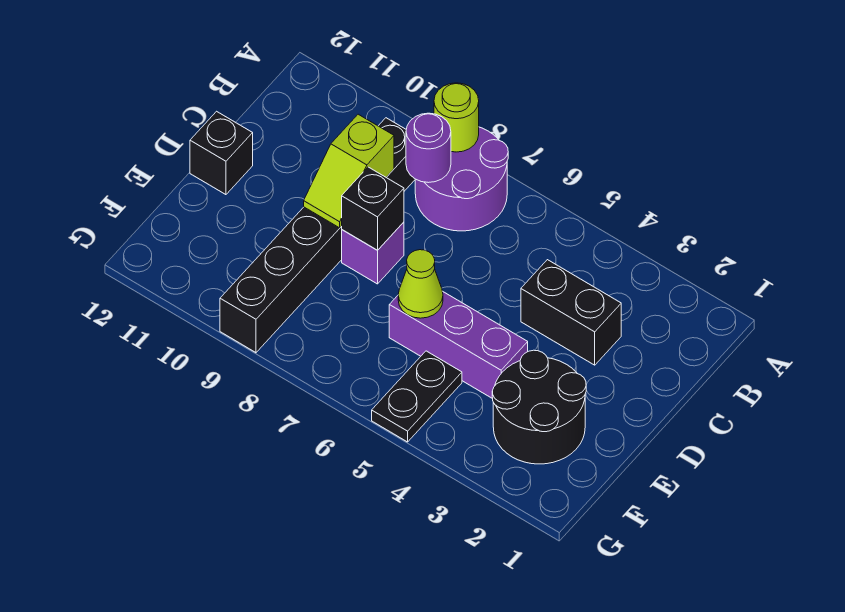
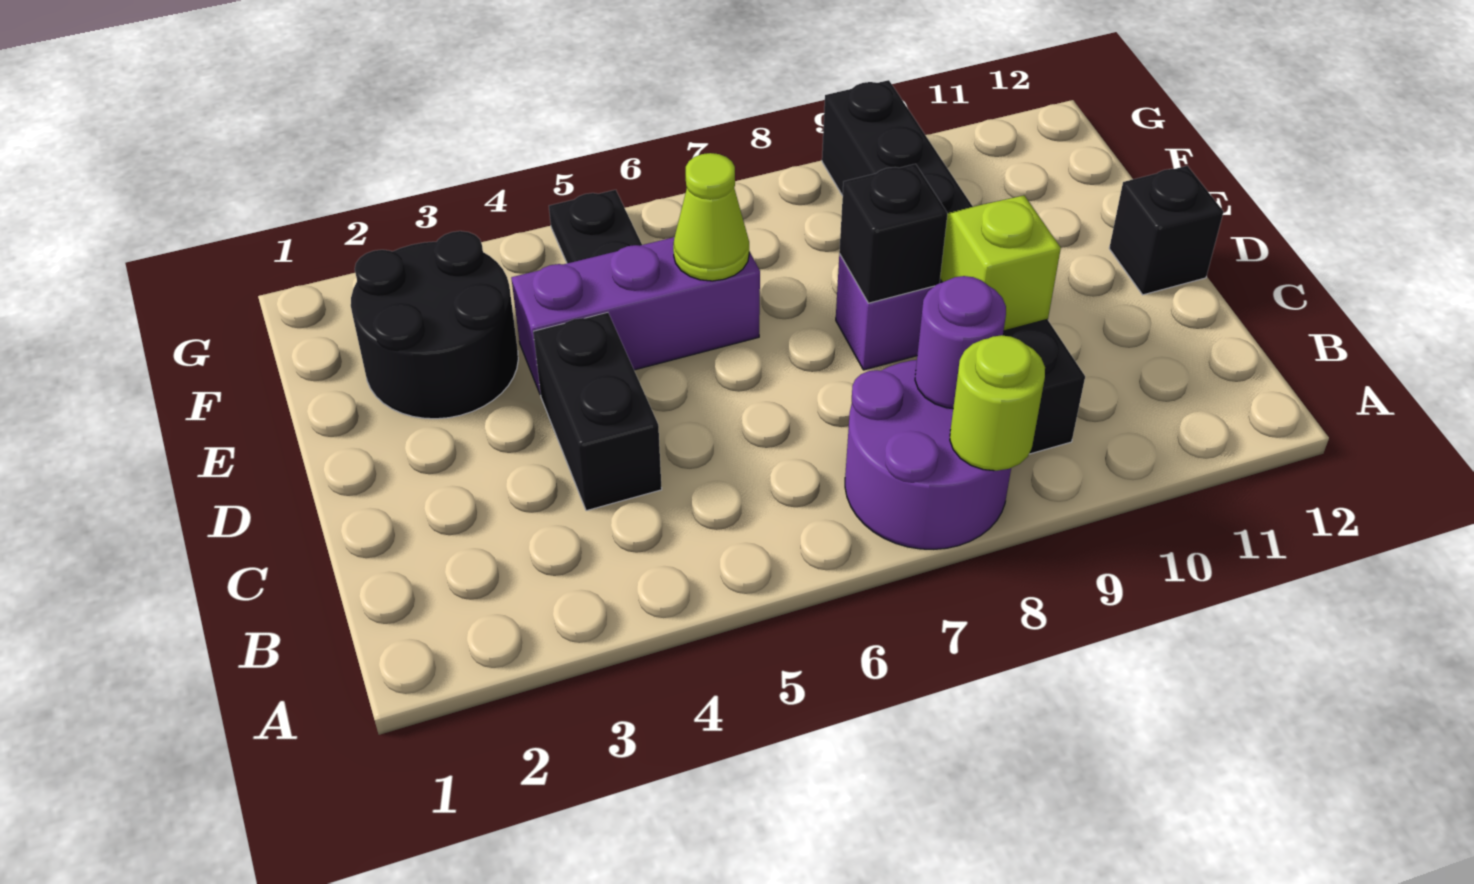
black 1x2 brick [521,260,621,365] -> black 1x2 brick turned to [533,313,662,511]

